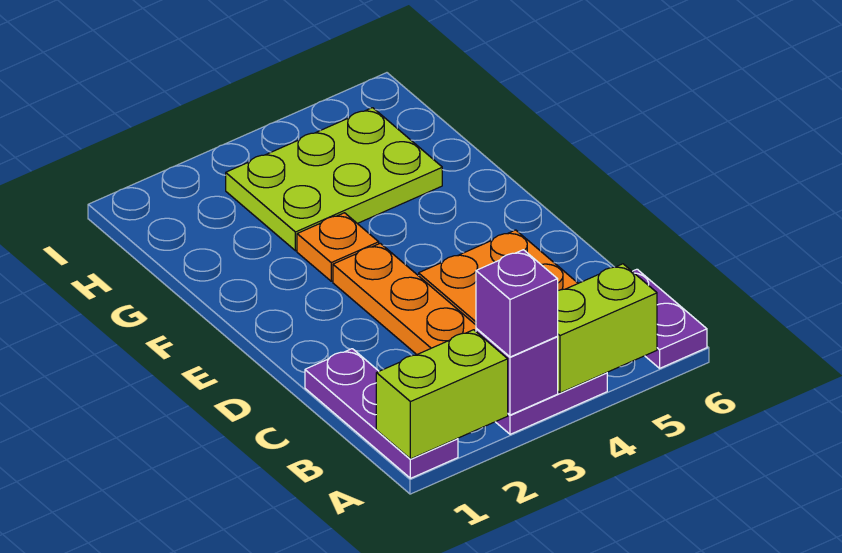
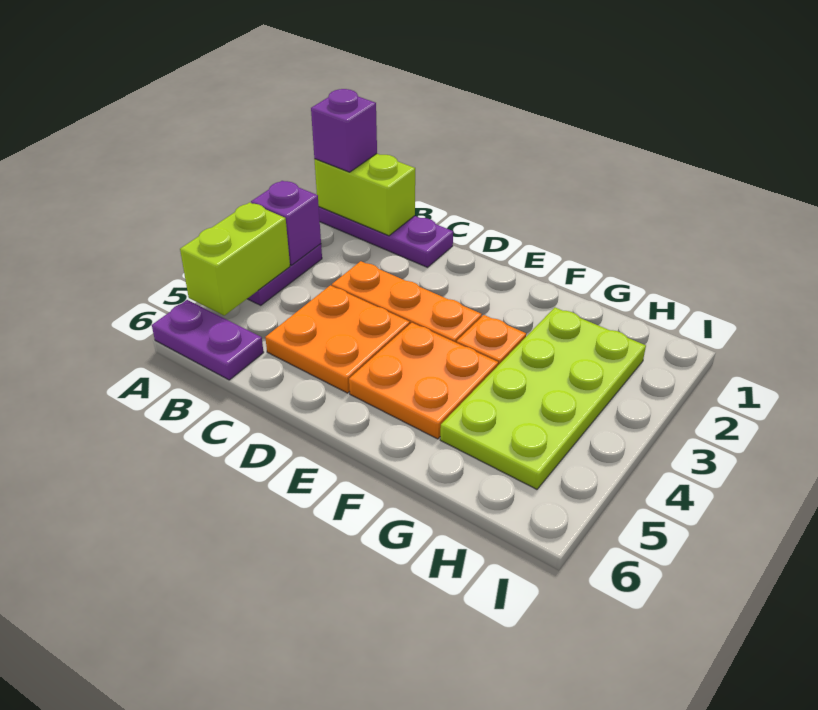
lime 1x2 brick [376,330,508,459] -> lime 1x2 brick turned to [314,154,415,236]
purple 1x1 brick [476,250,558,357] -> purple 1x1 brick moved to [311,89,377,172]
none -> orange 2x2 plate [349,323,498,439]
lime 2x3 plate [226,108,442,251] -> lime 2x4 plate [440,308,646,489]

